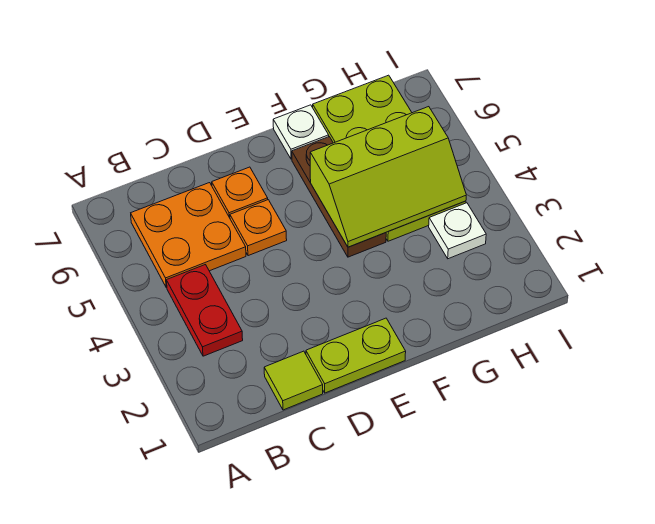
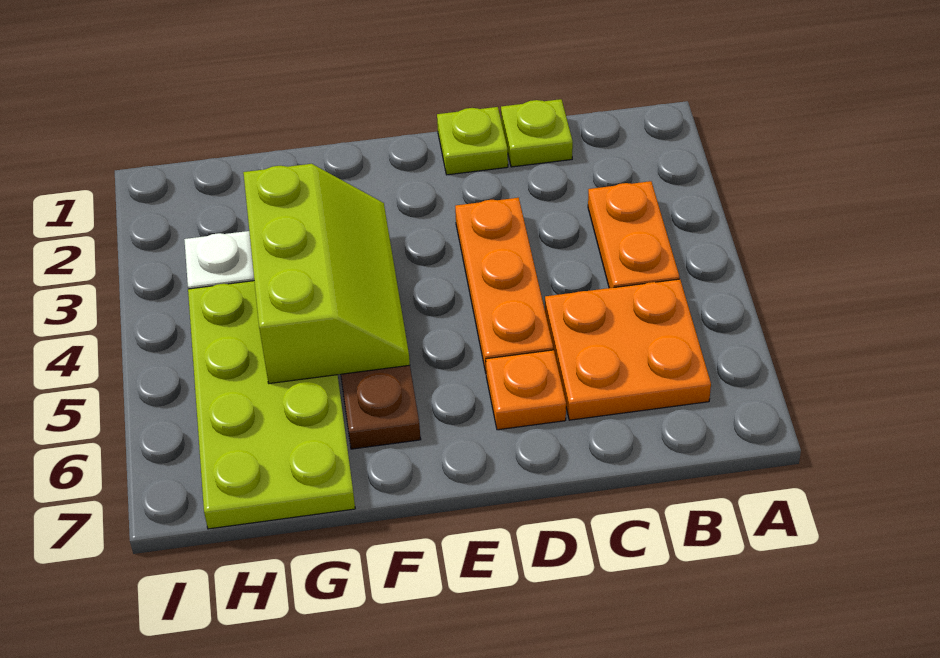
red 1x2 plate [166,265,243,356] -> orange 1x2 plate [588,181,679,288]
lime 1x1 tile [264,351,323,410] -> lime 1x1 plate [501,99,573,167]
lime 1x2 plate [306,318,406,393] -> lime 1x1 plate [437,107,508,175]
orange 1x1 plate [230,200,287,256] -> orange 1x3 plate [455,198,553,372]
lime 2x3 slope [310,107,466,247] -> lime 2x3 slope turned to [243,164,410,384]
white 1x1 plate [273,105,329,159] -> none

